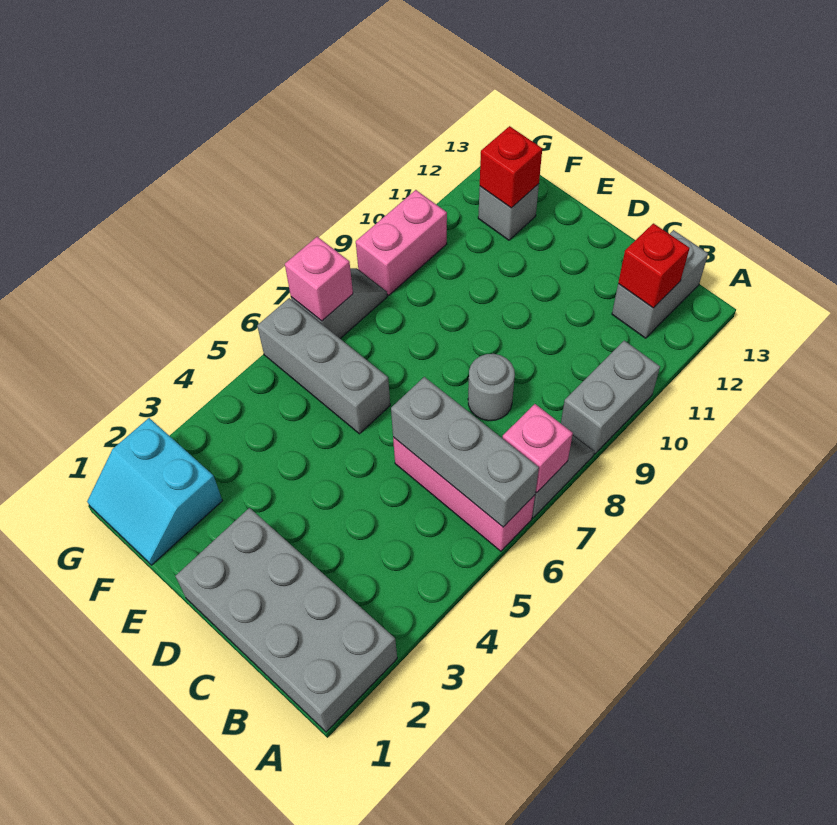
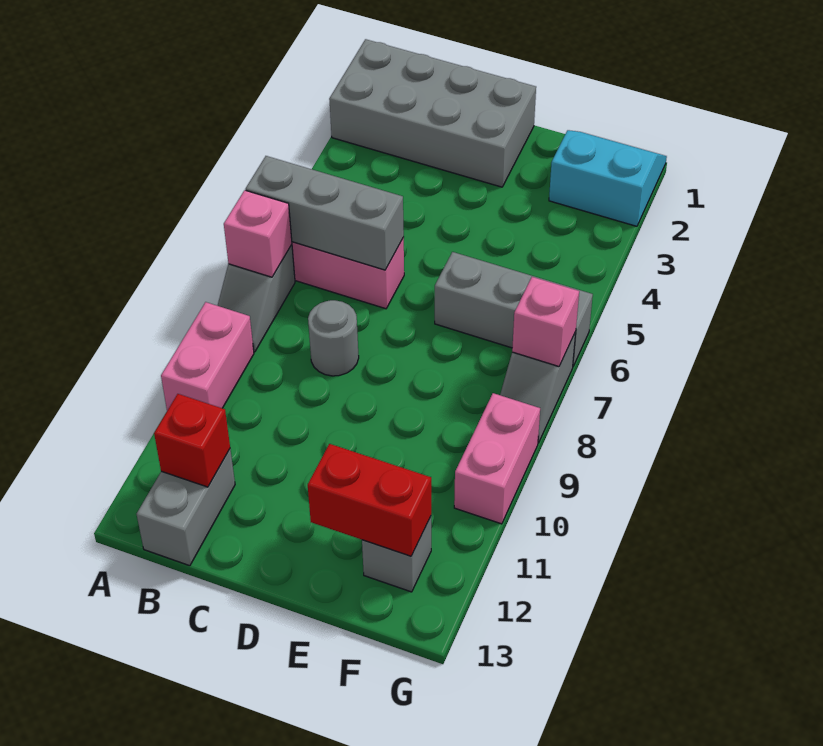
grey 1x2 brick [561,341,660,454] -> pink 1x2 brick [161,302,254,411]
red 1x1 brick [480,126,542,208] -> red 1x2 brick [308,444,431,556]

